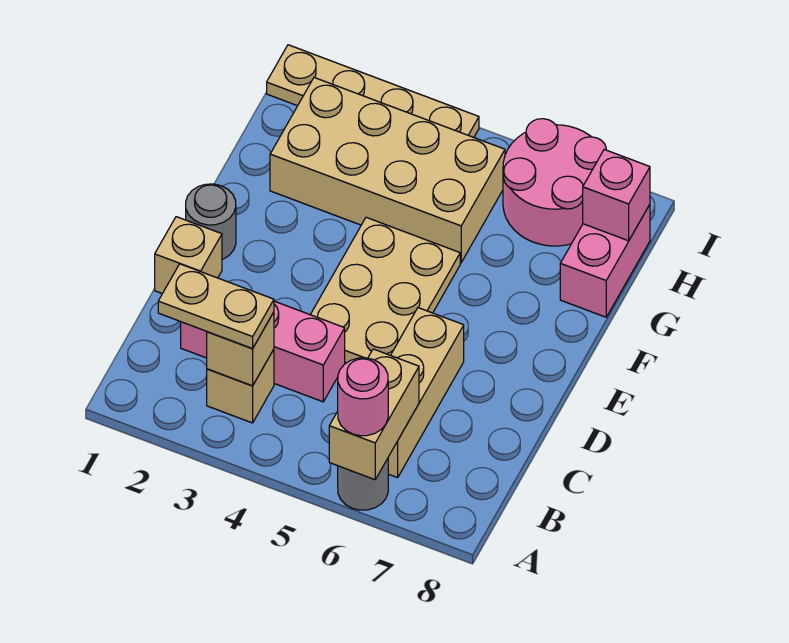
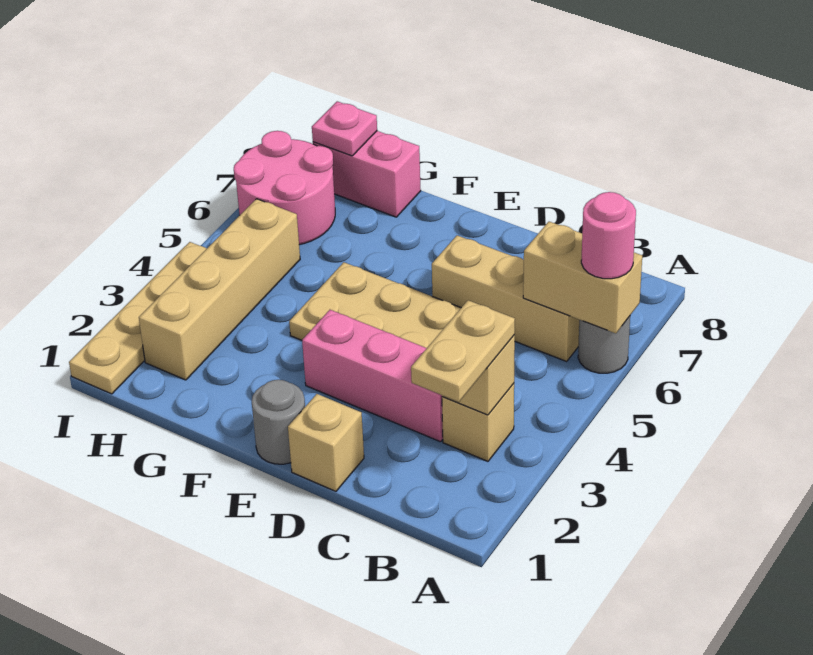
pink 1x3 brick [181,301,345,402] -> pink 1x3 brick turned to [302,310,443,442]
tan 2x4 brick [270,77,505,263] -> tan 1x4 brick [139,199,300,380]
pink 1x1 brick [583,149,650,241] -> pink 1x1 plate [312,101,377,156]

